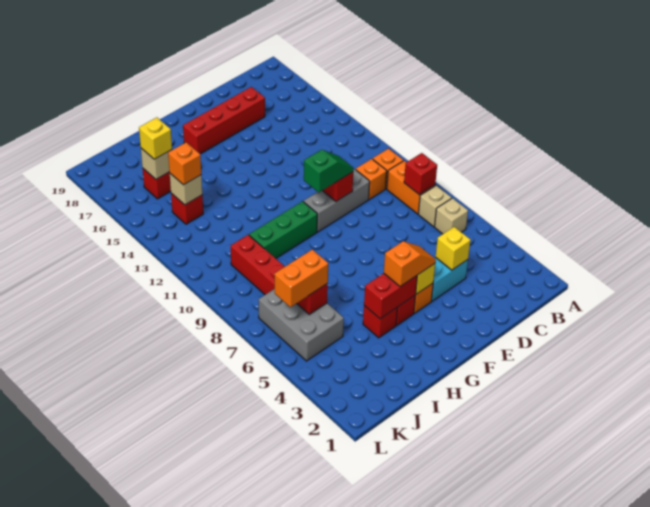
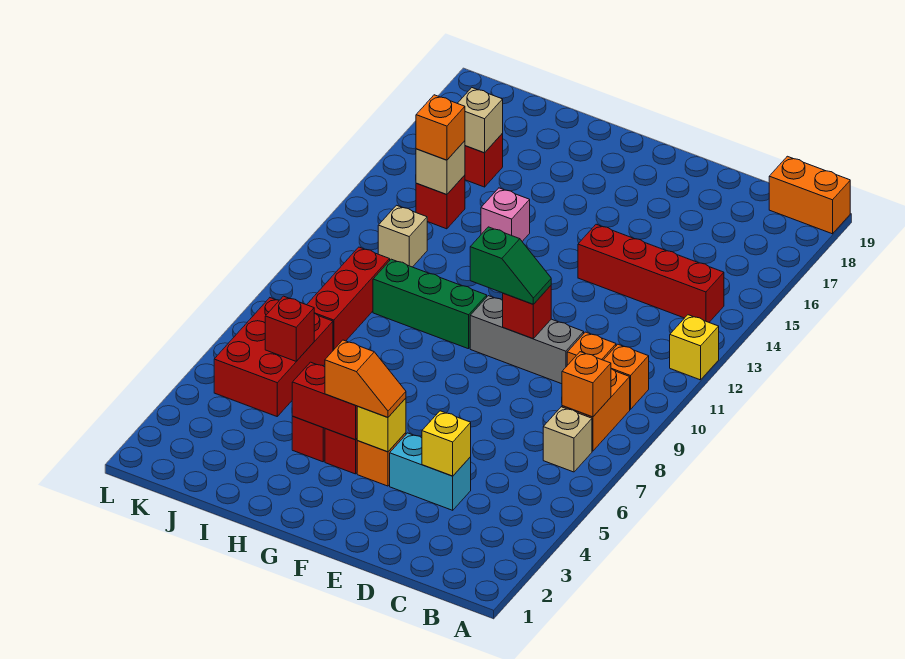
tan 1x1 brick [435,198,468,234] -> tan 1x1 brick moved to [378,205,427,267]
red 1x1 brick [404,153,437,195] -> orange 1x1 brick [562,352,611,417]
red 1x4 brick [183,87,265,154] -> red 1x4 brick moved to [578,224,724,322]
none -> pink 1x1 brick [481,188,530,241]
grey 2x3 brick [259,289,344,361] -> red 2x3 brick [214,298,333,416]
orange 1x2 brick [275,249,328,307] -> orange 1x2 brick moved to [769,156,850,234]
yellow 1x1 brick [139,118,172,159] -> yellow 1x1 brick moved to [670,315,719,380]

